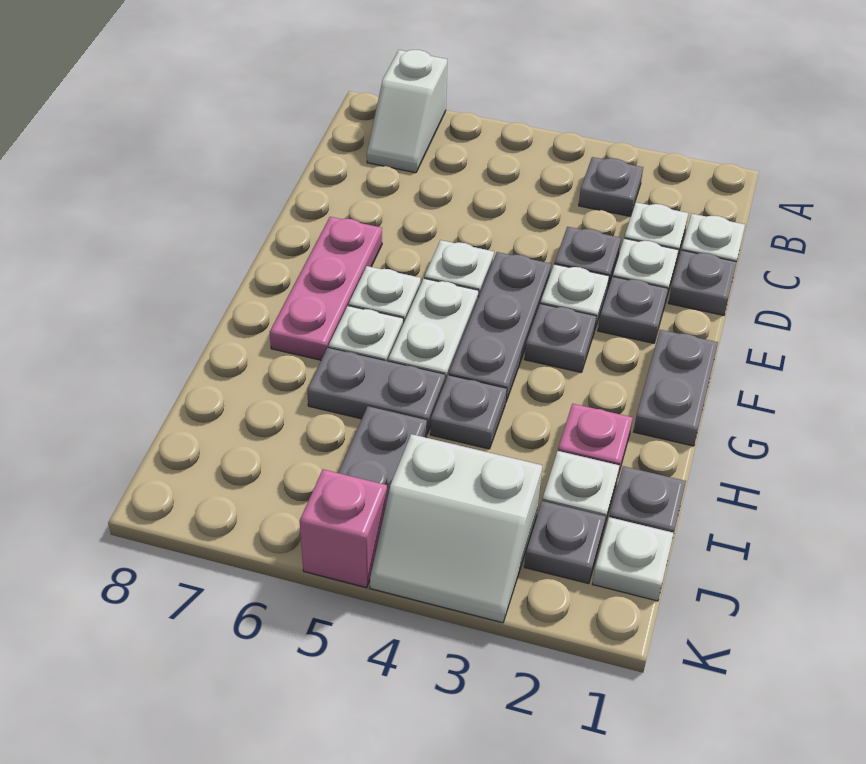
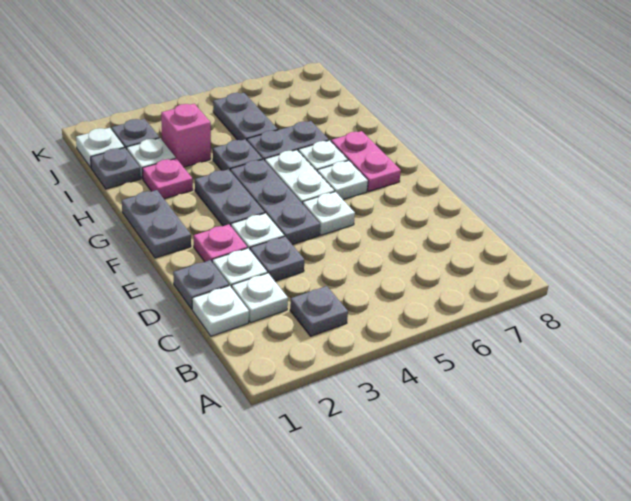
white 1x2 slope [367,50,447,173] -> none
grey 1x1 plate [598,276,668,343] -> pink 1x1 plate [194,224,247,262]
pink 1x3 plate [270,217,382,360] -> pink 1x2 plate [331,131,401,191]
grey 1x1 plate [524,304,596,372] -> grey 1x2 plate [195,169,265,226]
white 2x2 slope [370,434,542,623] -> none
pink 1x1 brick [300,470,387,588] -> pink 1x1 brick moved to [161,104,211,167]

